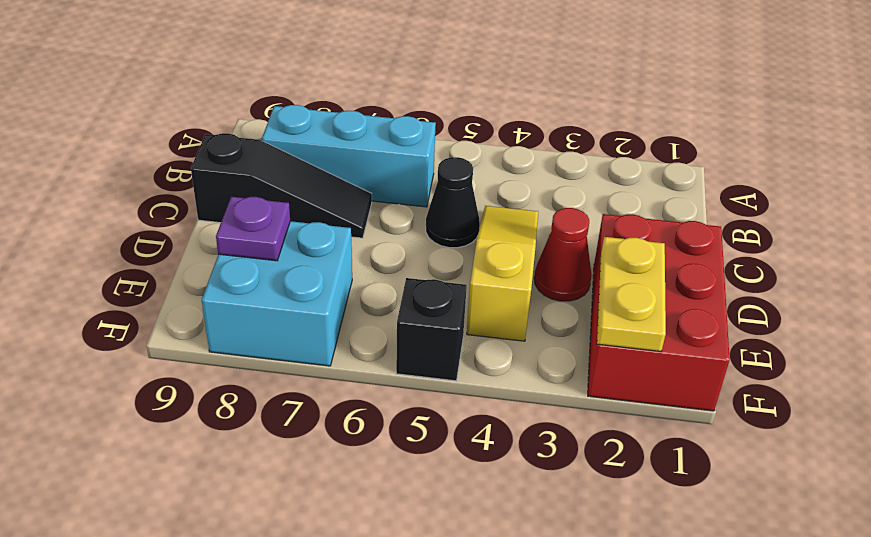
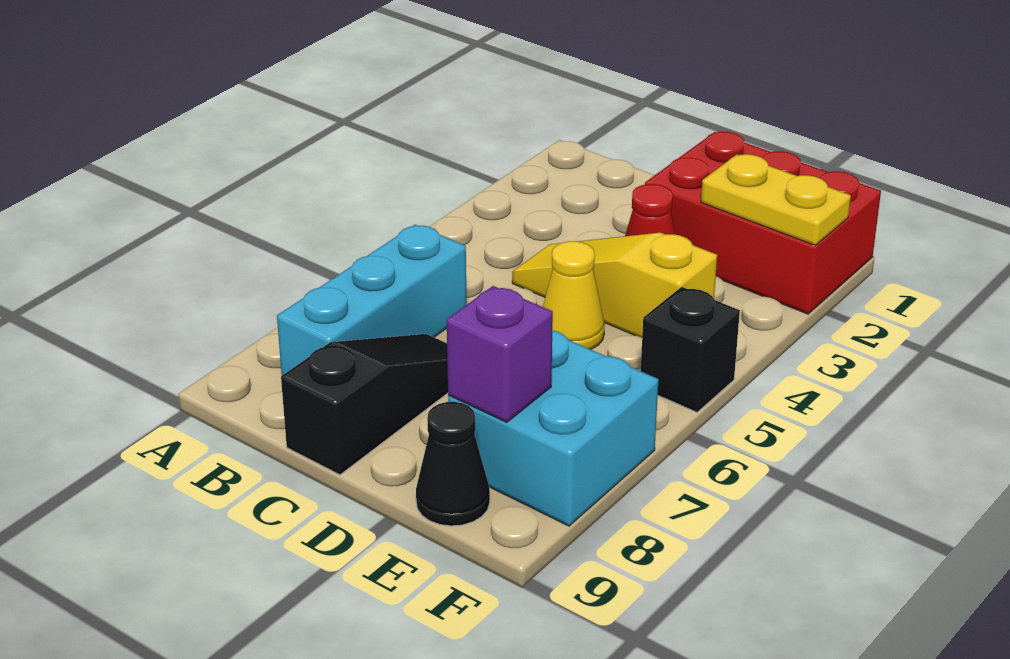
black 1x1 cone [426,157,480,248] -> black 1x1 cone moved to [416,402,490,526]
none -> yellow 1x1 cone [543,241,605,349]
purple 1x1 plate [216,197,290,261] -> purple 1x1 brick [447,286,553,422]

